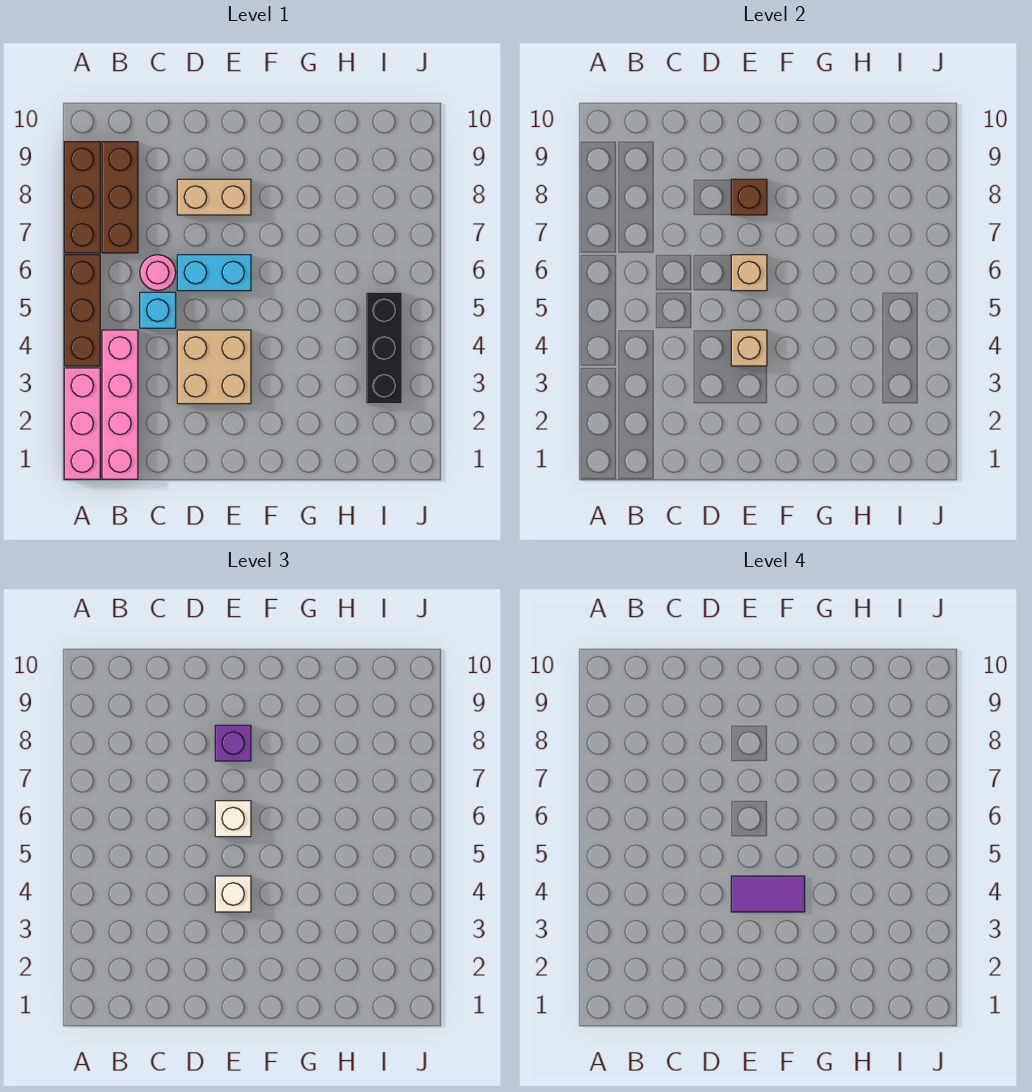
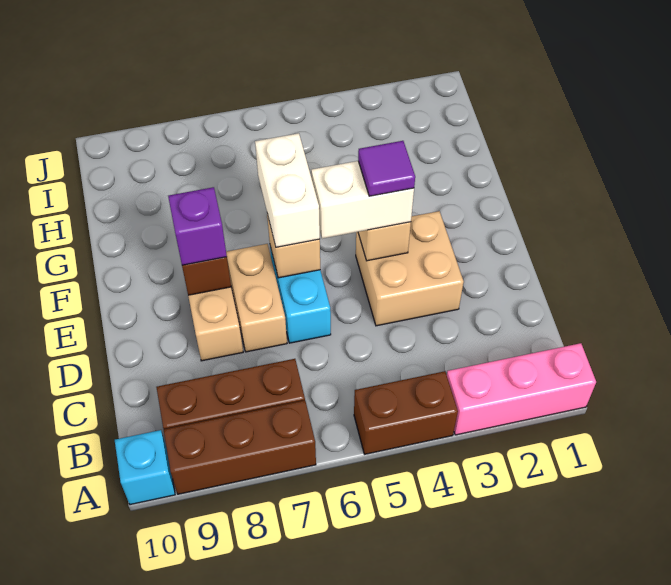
brown 1x3 brick [64,255,100,366] -> brown 1x2 brick [354,371,458,454]
pink 1x4 brick [102,330,138,479] -> none
cyan 1x1 brick [140,292,176,328] -> cyan 1x1 brick moved to [115,430,175,505]
pink 1x1 round brick [140,255,176,291] -> none
none -> tan 1x2 brick [226,244,287,352]
white 1x1 brick [215,876,251,912] -> white 1x2 brick [311,161,414,239]
purple 1x2 tile [731,876,805,912] -> purple 1x1 tile [358,141,415,196]
white 1x1 brick [215,801,251,837] -> white 1x2 brick [255,133,320,247]
black 1x3 brick [366,292,402,404] -> none

